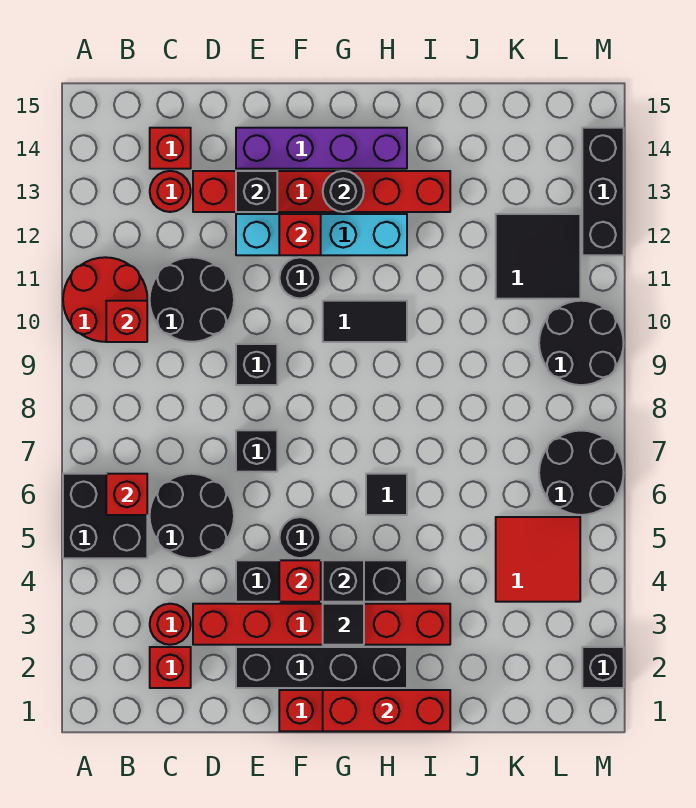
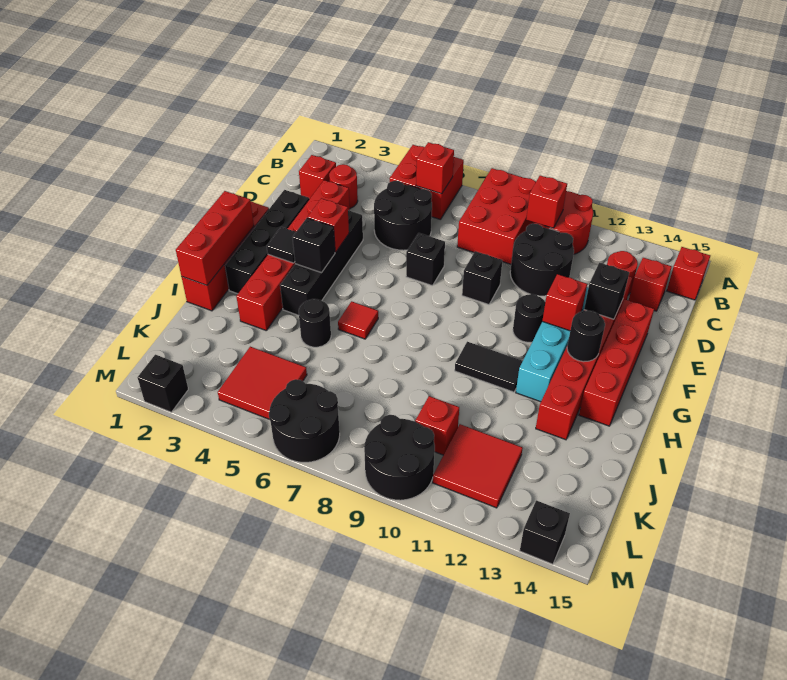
black 2x2 brick [63,474,147,558] -> red 2x2 brick [390,145,464,220]
none -> red 2x3 brick [457,168,536,264]
none -> red 1x1 brick [667,247,710,300]
purple 1x4 brick [236,128,407,169] -> red 1x4 brick [579,300,654,426]
black 1x1 round brick [279,517,321,558] -> black 1x1 round brick moved to [299,299,331,347]
black 1x2 tile [323,301,407,342] -> black 1x2 tile turned to [455,342,523,392]
black 1x1 tile [366,474,407,515] -> red 1x1 tile [338,301,378,339]
none -> red 1x1 brick [415,396,459,455]
black 2x2 tile [496,214,580,299] -> red 2x2 tile [433,424,523,508]
black 1x3 brick [582,128,624,255] -> black 1x1 brick [520,500,570,564]

